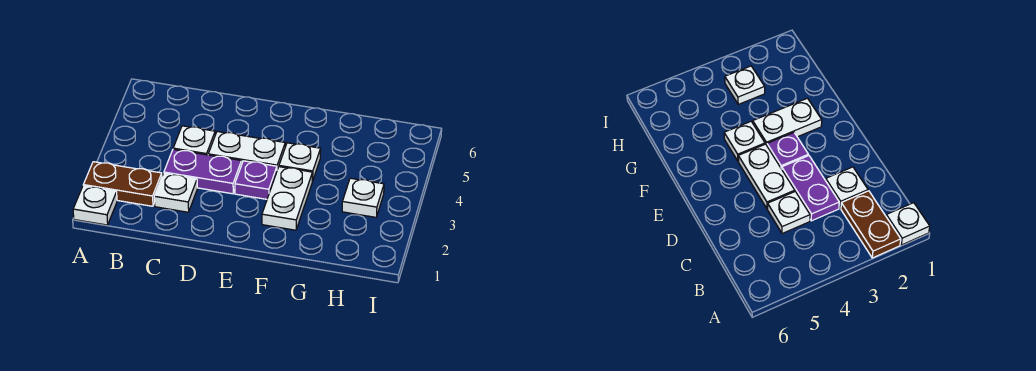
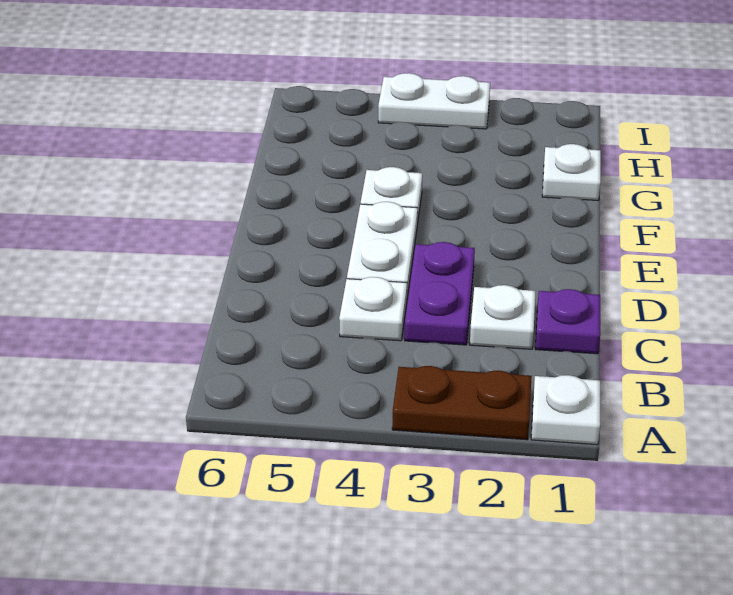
brown 1x2 plate [83,162,162,206] -> brown 1x2 plate turned to [392,366,532,440]
purple 1x1 plate [235,161,277,199] -> purple 1x1 plate moved to [535,289,600,354]
white 1x2 plate [262,167,312,230] -> white 1x2 plate moved to [378,73,490,129]
white 1x1 plate [342,178,384,217] -> white 1x1 plate moved to [542,144,601,200]

